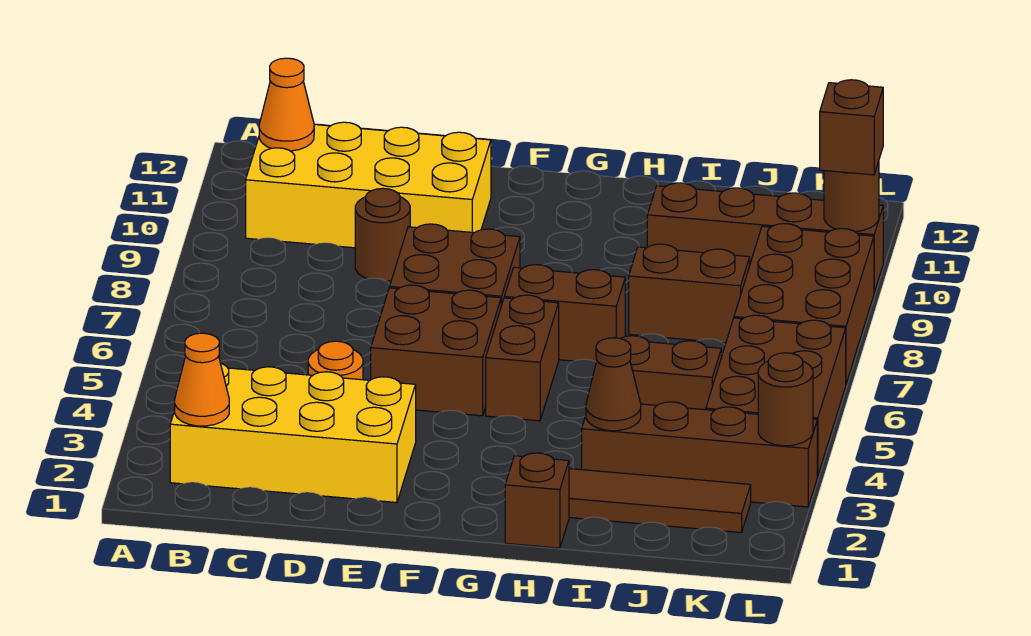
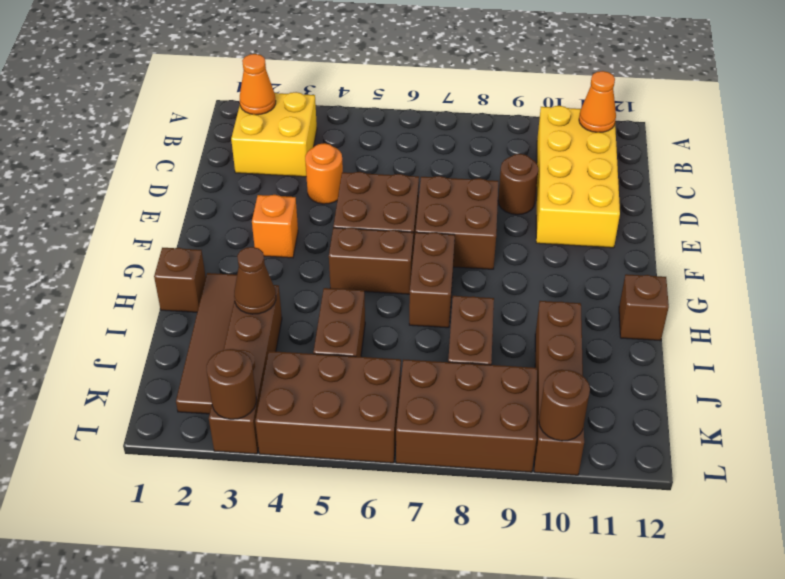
yellow 2x4 brick [170,364,416,502] -> yellow 2x2 brick [231,92,317,177]
none -> orange 1x1 brick [252,195,298,258]
brown 1x1 brick [820,80,883,175] -> brown 1x1 brick moved to [619,274,669,341]

